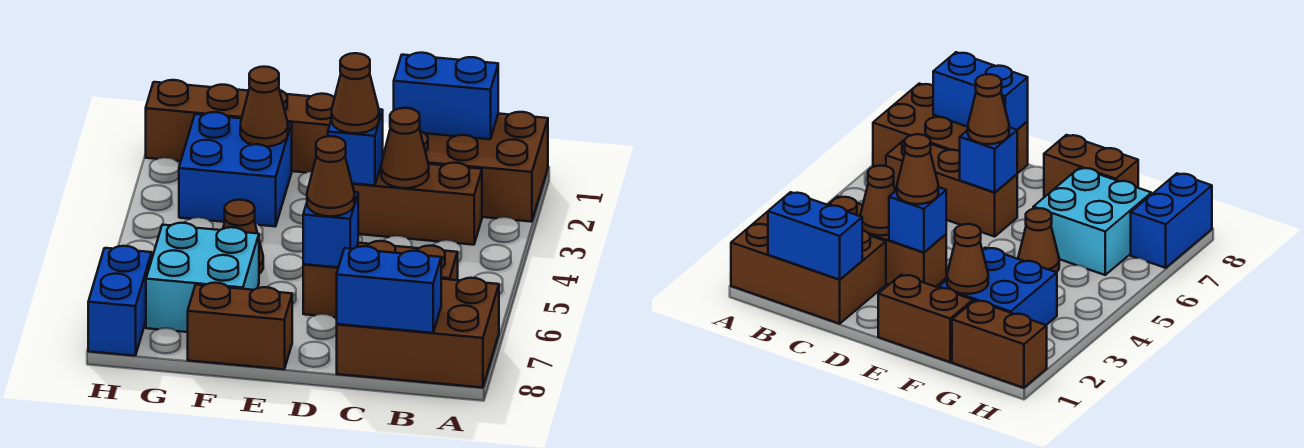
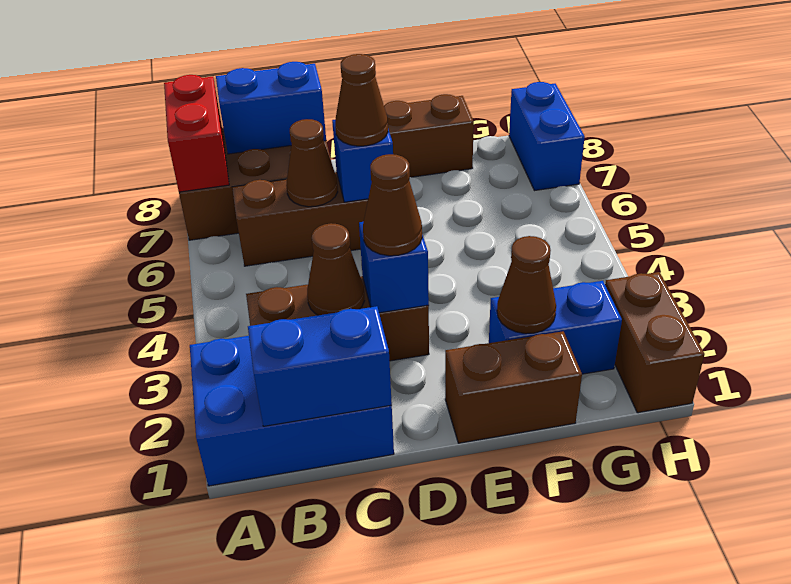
brown 2x3 brick [420,112,548,222] -> blue 2x3 brick [190,336,394,486]
none -> red 1x2 brick [164,75,229,192]
blue 2x2 brick [179,112,292,227] -> blue 1x2 brick [489,281,622,374]
brown 1x1 cone [223,200,263,274] -> brown 1x1 cone moved to [286,119,338,207]
cyan 2x2 brick [146,223,259,332] -> none
brown 1x2 brick [146,80,249,161] -> brown 1x2 brick turned to [605,272,705,413]

